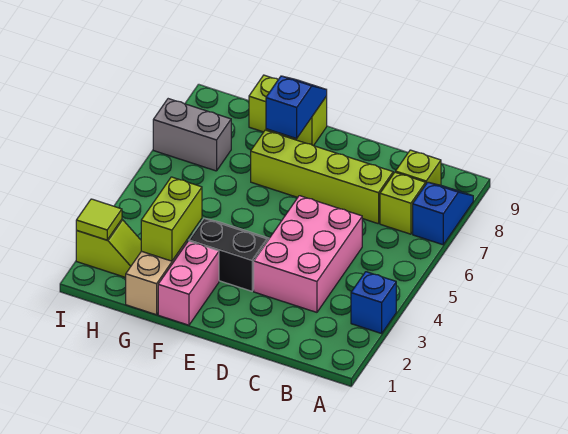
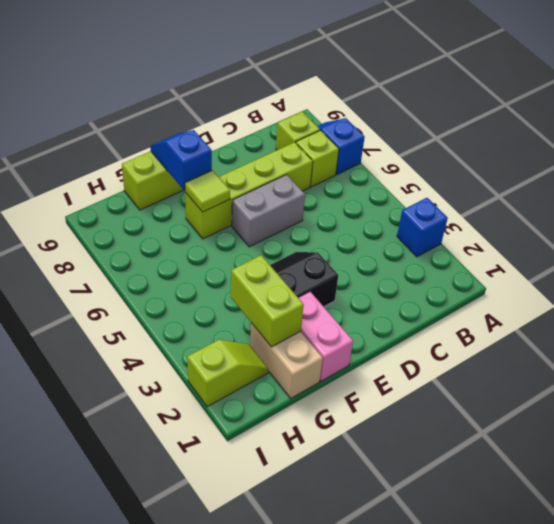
pink 2x3 brick [254,196,362,312] -> none
grey 1x2 brick [153,99,231,171] -> grey 1x2 brick moved to [232,175,305,247]
lime 1x1 tile [76,199,122,240] -> lime 1x1 tile moved to [185,170,230,212]

